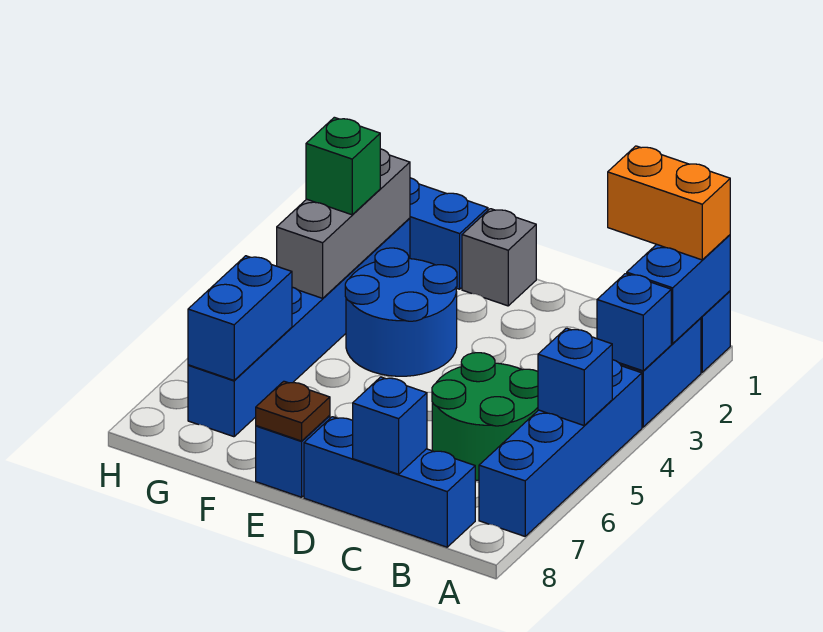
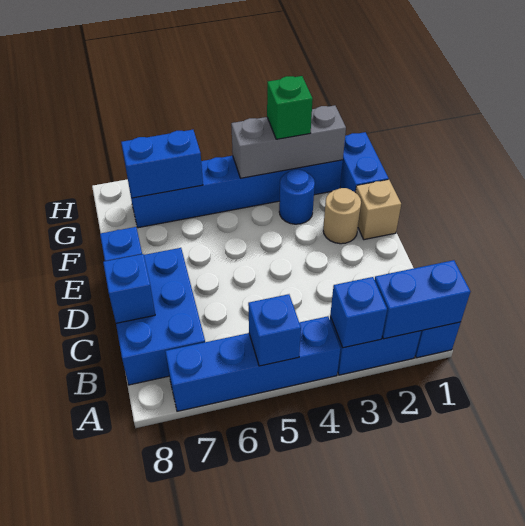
orange 1x2 brick [608,146,730,260] -> none
green 2x2 round brick [432,353,538,480] -> none
blue 1x3 brick [304,417,475,547] -> blue 2x3 brick [116,248,205,385]
grey 1x1 brick [462,209,536,306] -> tan 1x1 brick [355,180,401,240]
none -> tan 1x1 round brick [323,188,361,244]
blue 2x2 round brick [345,248,457,376] -> blue 1x1 round brick [279,169,315,224]
brown 1x1 plate [256,381,330,441] -> none

